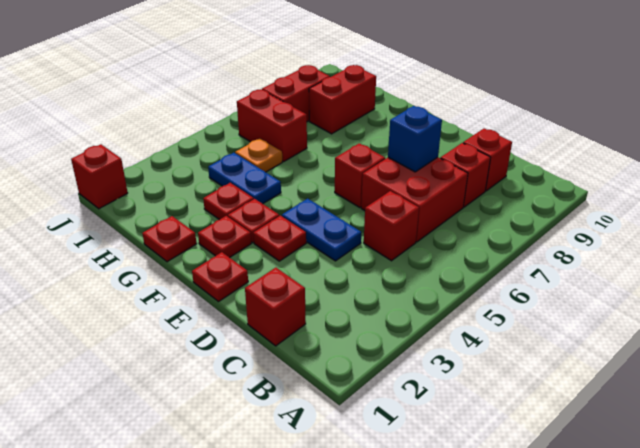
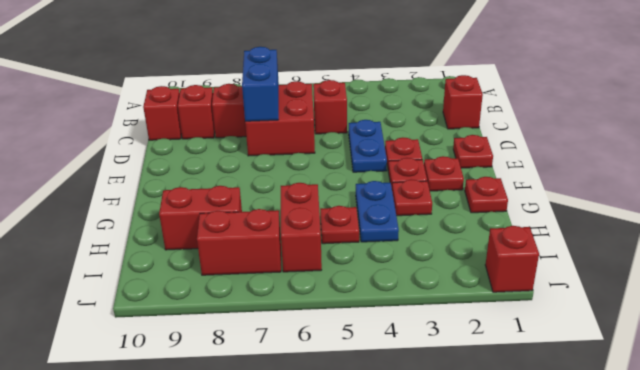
blue 1x1 brick [388,106,442,172] -> blue 1x2 brick [242,47,279,121]
red 1x1 brick [335,143,385,208] -> red 1x1 brick moved to [143,86,182,140]
orange 1x1 plate [235,138,282,172] -> red 1x1 plate [320,206,359,244]

